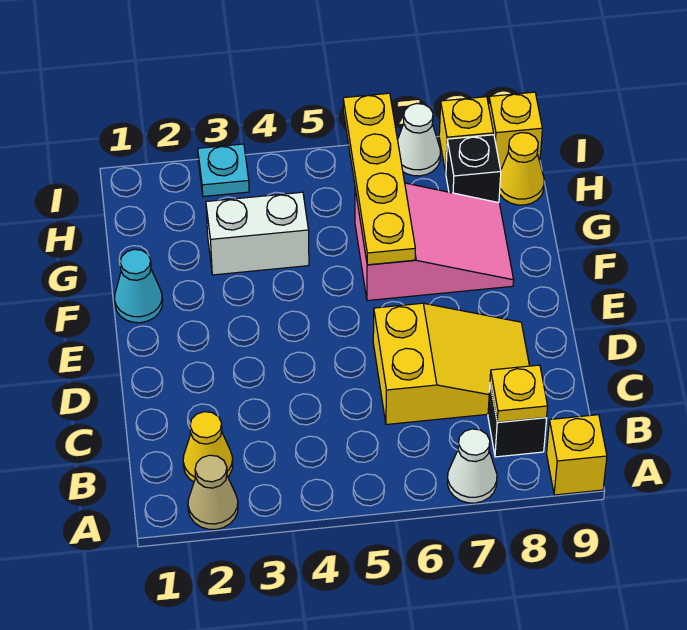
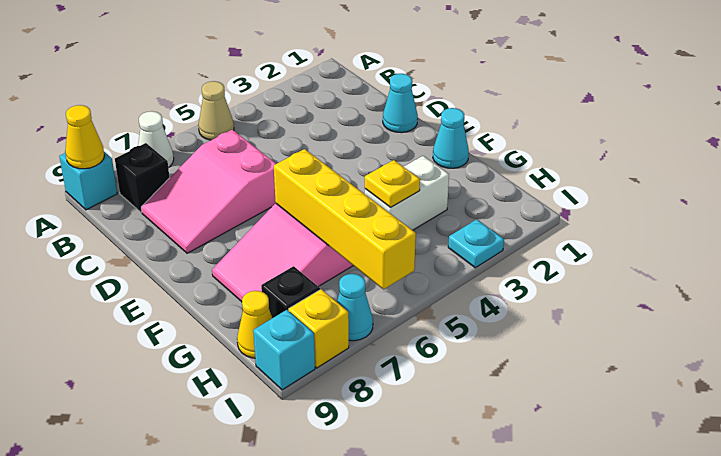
tan 1x1 cone [188,455,238,529] -> tan 1x1 cone moved to [198,81,234,140]
yellow 1x1 brick [547,415,607,495] -> cyan 1x1 brick [59,152,117,210]
yellow 1x1 cone [183,412,233,482] -> yellow 1x1 cone moved to [65,105,105,169]
yellow 1x1 plate [490,365,548,422] -> yellow 1x1 plate moved to [365,160,420,208]
yellow 2x3 slope [373,303,529,425] -> pink 2x3 slope [141,130,276,253]
none -> cyan 1x1 cone [383,74,418,133]
yellow 1x4 plate [343,93,415,265] -> yellow 1x4 brick [274,149,416,290]
white 1x1 cone [398,103,440,176] -> cyan 1x1 cone [337,274,373,341]
yellow 1x1 brick [489,92,542,168] -> cyan 1x1 brick [253,310,315,390]

